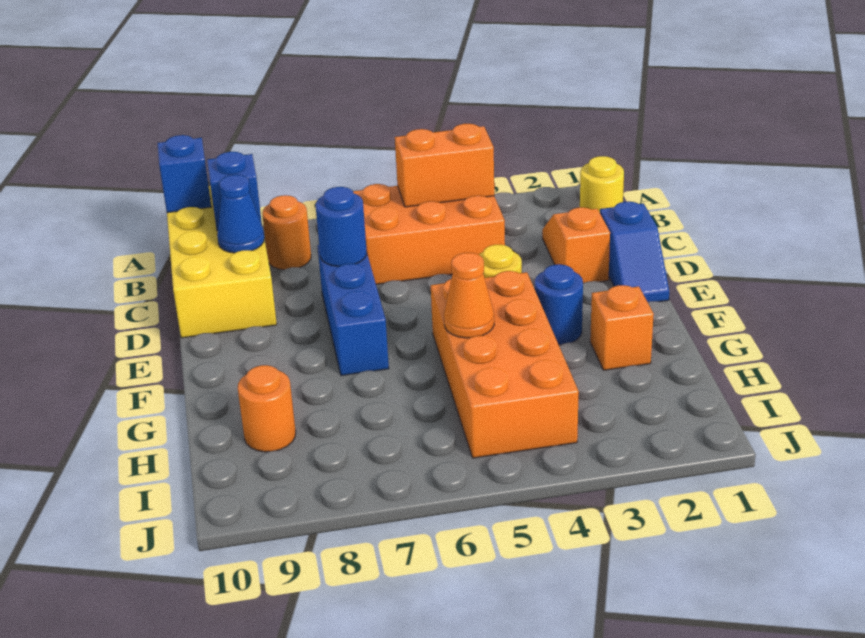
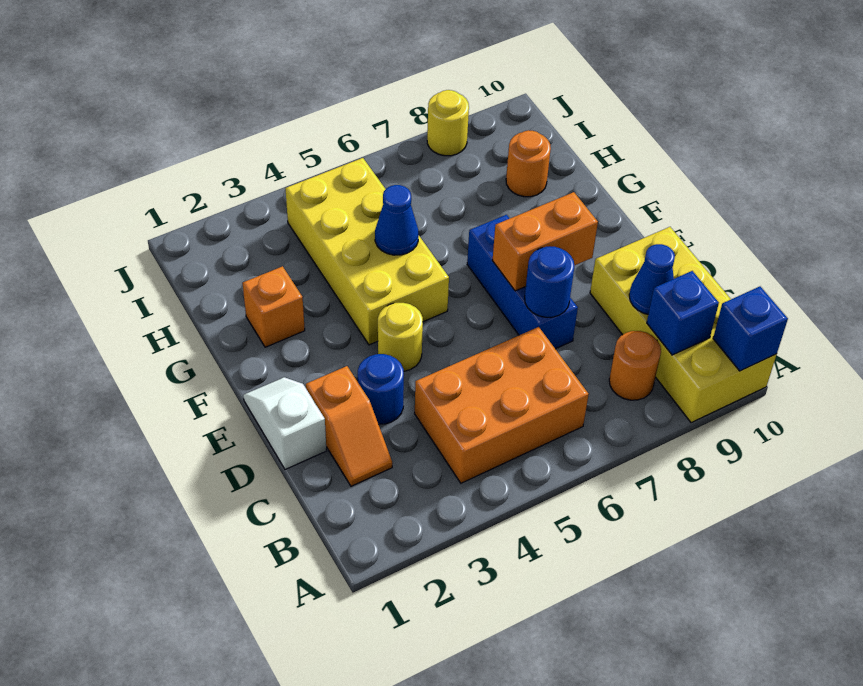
yellow 1x1 round brick [580,156,624,212] -> yellow 1x1 round brick moved to [427,90,469,156]
orange 1x2 brick [395,124,494,207] -> orange 1x2 brick moved to [492,192,598,291]
blue 1x2 slope [600,201,669,302] -> white 1x2 slope [243,377,326,469]
blue 1x1 round brick [535,264,583,345] -> blue 1x1 round brick moved to [358,354,404,424]
orange 2x4 brick [431,271,579,458] -> yellow 2x4 brick [285,158,449,345]
orange 1x1 cone [444,253,494,338] -> blue 1x1 cone [375,185,419,255]

